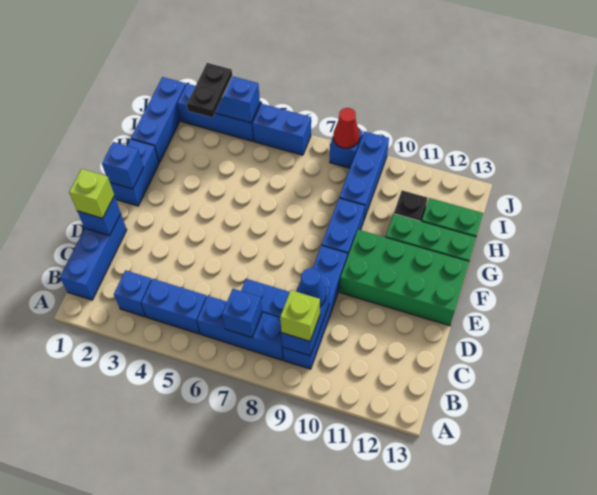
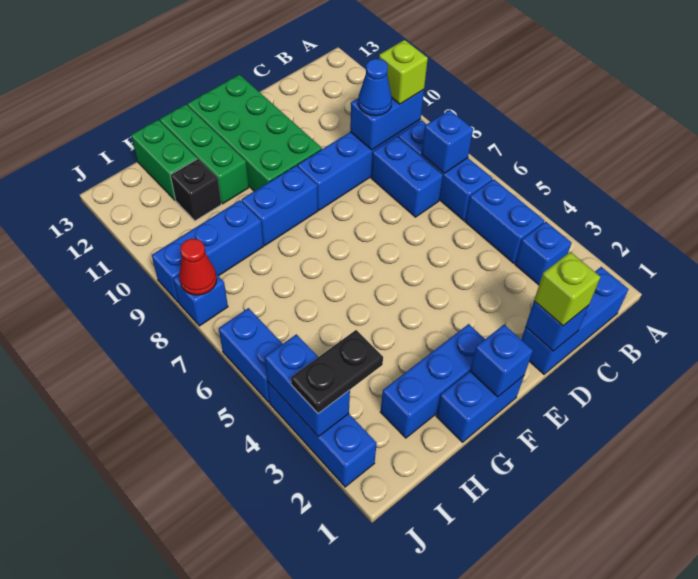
blue 1x3 brick [131,77,186,163] -> blue 1x3 brick moved to [381,324,485,438]

